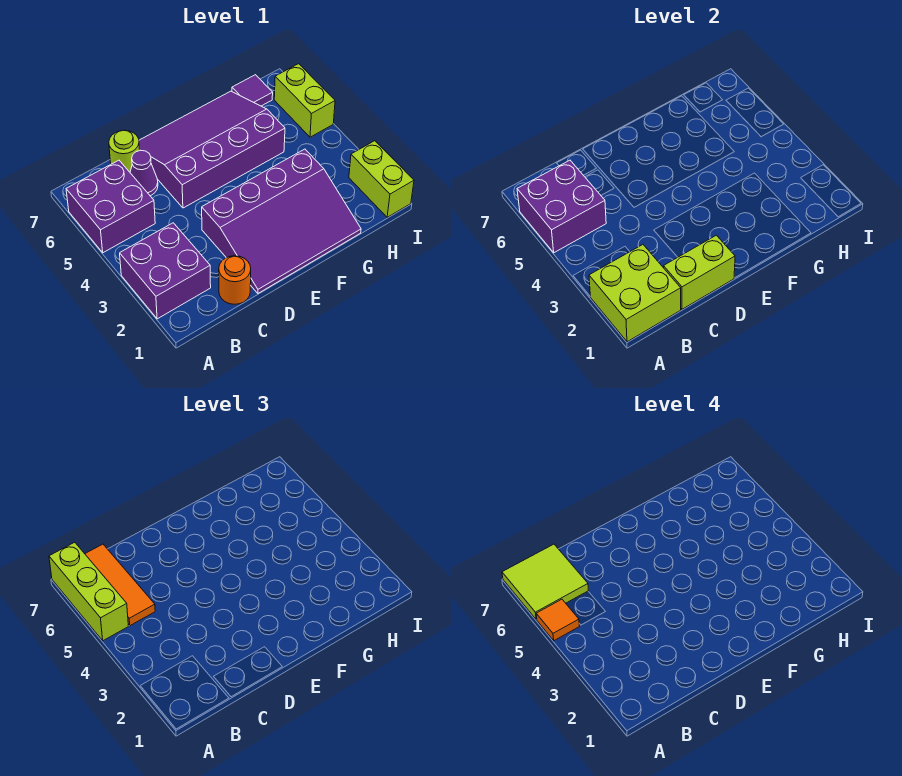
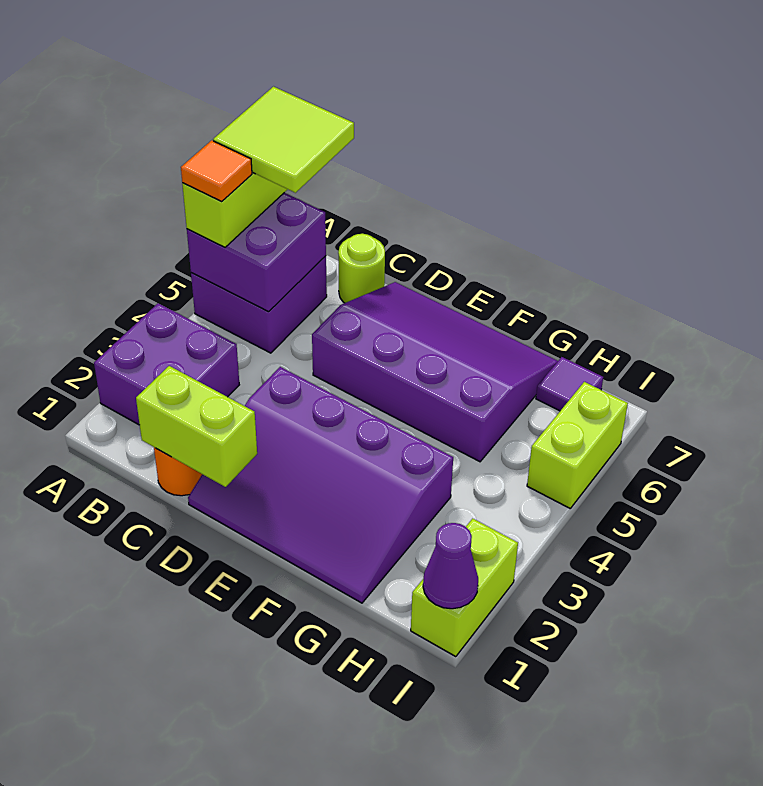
lime 2x2 brick [589,245,681,342] -> none
orange 1x3 tile [85,544,155,626] -> none
purple 1x1 cone [130,150,158,196] -> purple 1x1 cone moved to [423,523,478,609]

